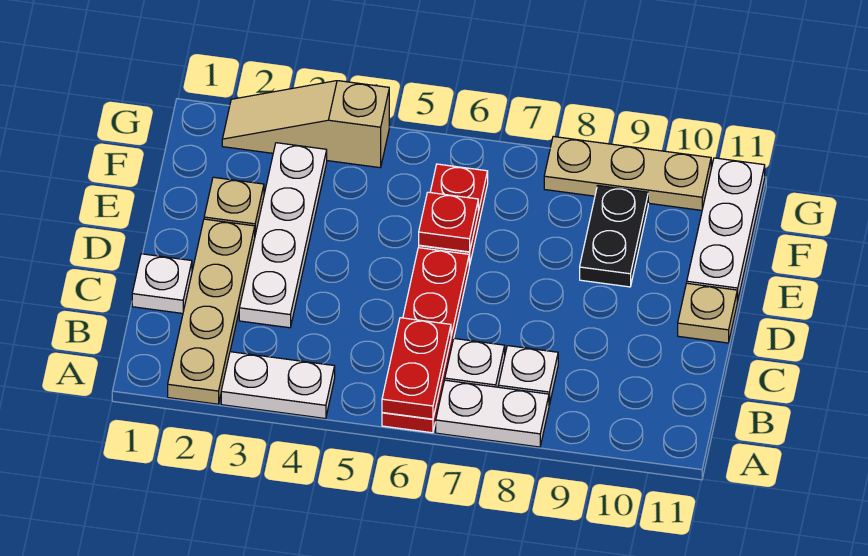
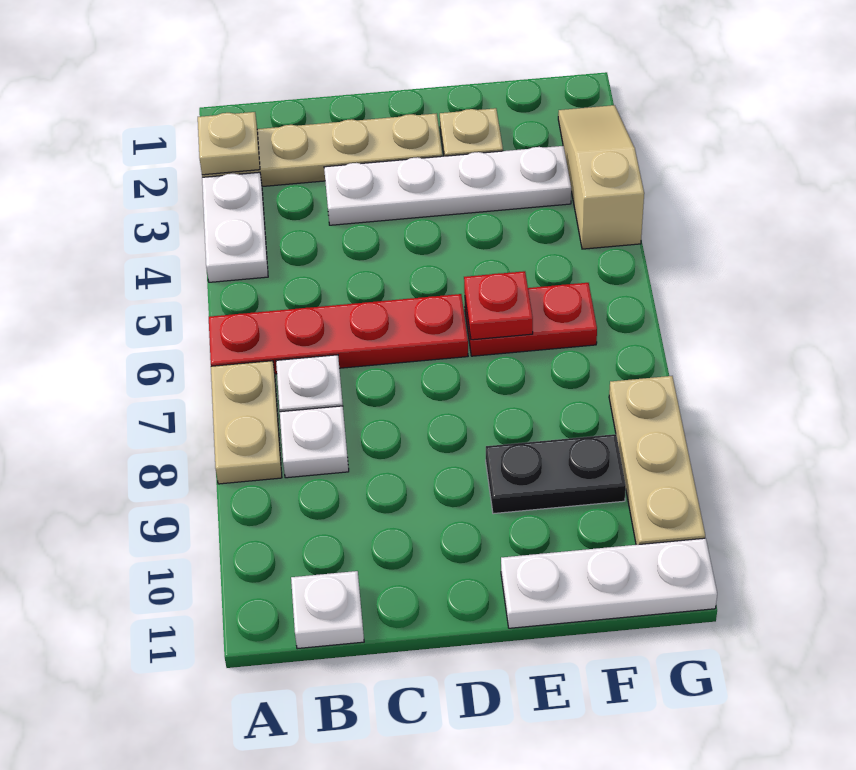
red 1x2 plate [382,318,451,419] -> none
white 1x2 plate [436,380,549,447] -> tan 1x2 plate [211,361,282,484]
white 1x1 plate [132,254,192,313] -> white 1x1 plate moved to [291,571,364,649]
tan 1x1 plate [678,283,737,343] -> tan 1x1 plate moved to [198,112,260,175]

